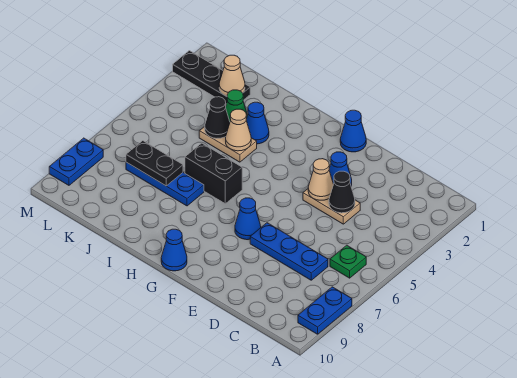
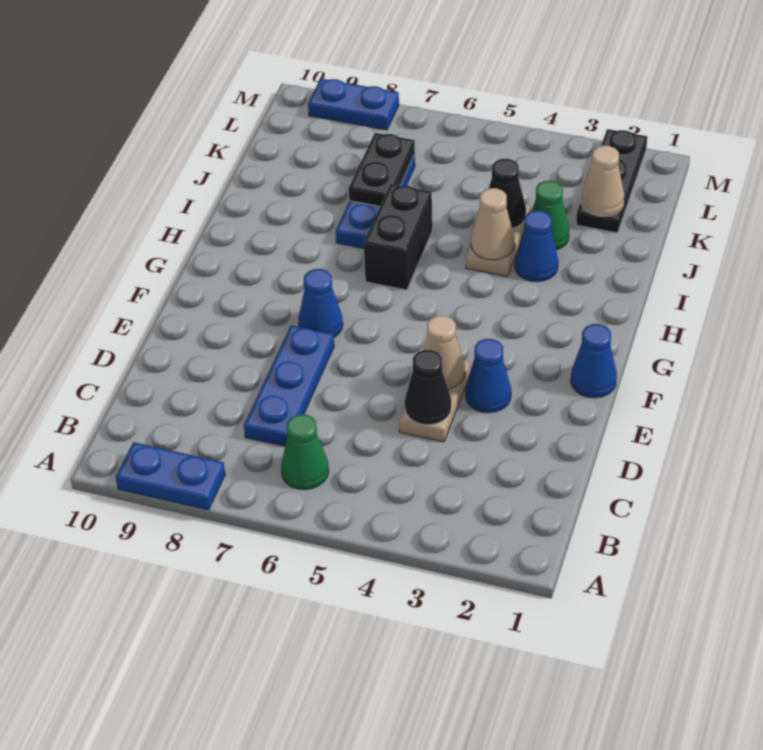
green 1x1 plate [330,245,366,278] -> green 1x1 cone [281,414,329,490]
blue 1x1 cone [161,229,187,271] -> none

